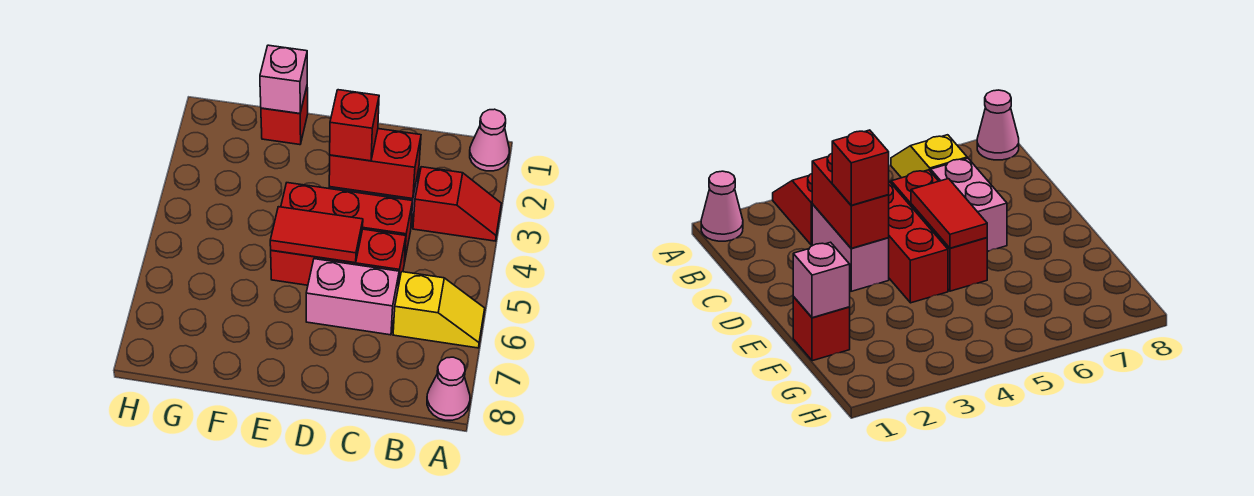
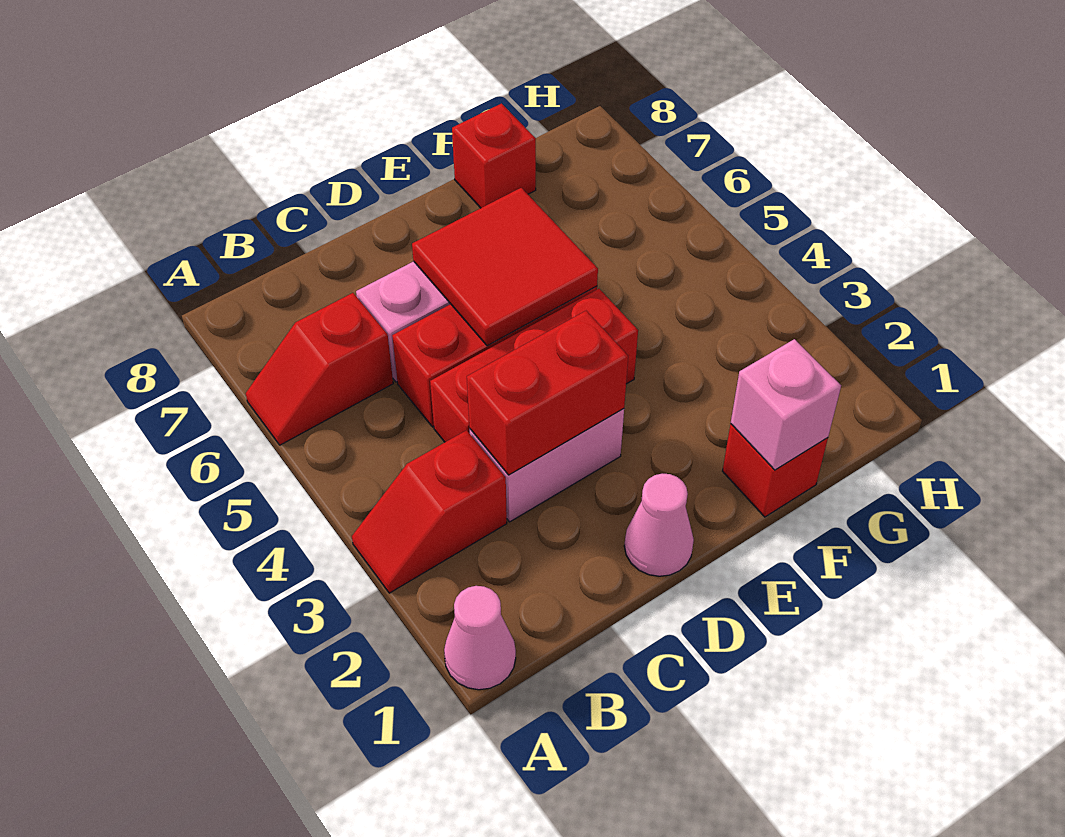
yellow 1x2 slope [393,272,485,348] -> red 1x2 slope [246,293,393,445]
pink 1x1 cone [427,357,470,420] -> pink 1x1 cone moved to [624,474,694,576]
red 1x1 brick [330,90,379,161] -> red 1x1 brick moved to [452,104,536,208]
red 1x2 tile [270,207,363,263] -> red 2x2 tile [412,188,598,346]

